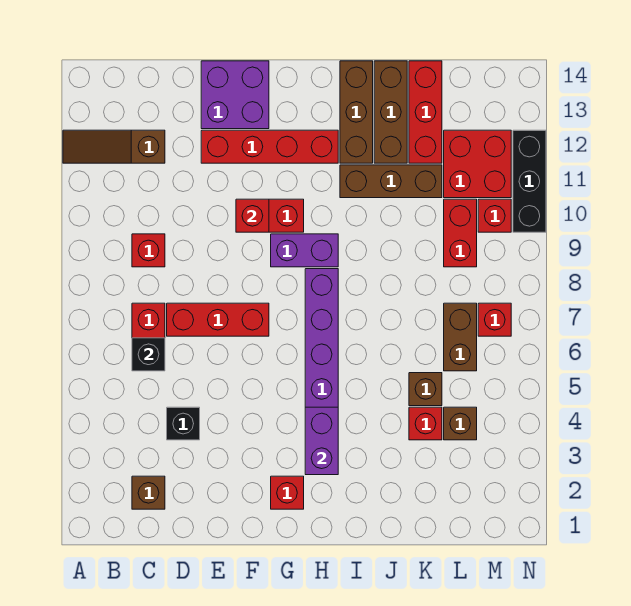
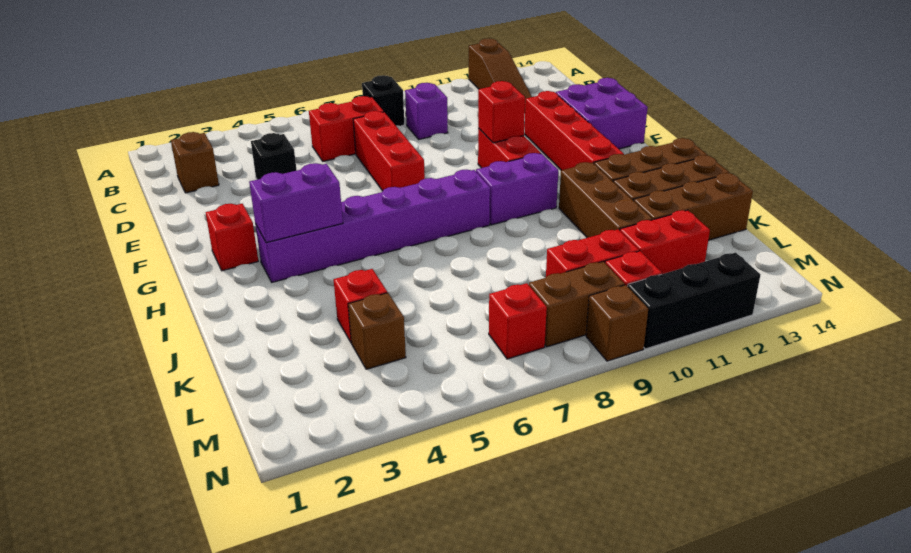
brown 1x3 slope [63,130,165,163] -> brown 1x3 slope turned to [469,39,532,103]
black 1x1 brick [132,338,165,371] -> black 1x1 brick moved to [362,75,404,126]
red 1x1 brick [132,234,165,267] -> purple 1x1 brick [405,83,448,139]
purple 1x2 brick [271,234,338,267] -> purple 1x2 brick turned to [476,153,558,225]
brown 1x1 brick [409,373,442,406] -> brown 1x1 brick moved to [586,285,648,361]
red 1x3 brick [409,61,442,163] -> brown 1x3 brick [634,173,753,240]
brown 1x2 brick [444,303,477,371] -> brown 1x2 brick moved to [529,261,625,347]
red 2x2 brick [444,130,511,198] -> red 1x2 brick [620,210,710,274]

